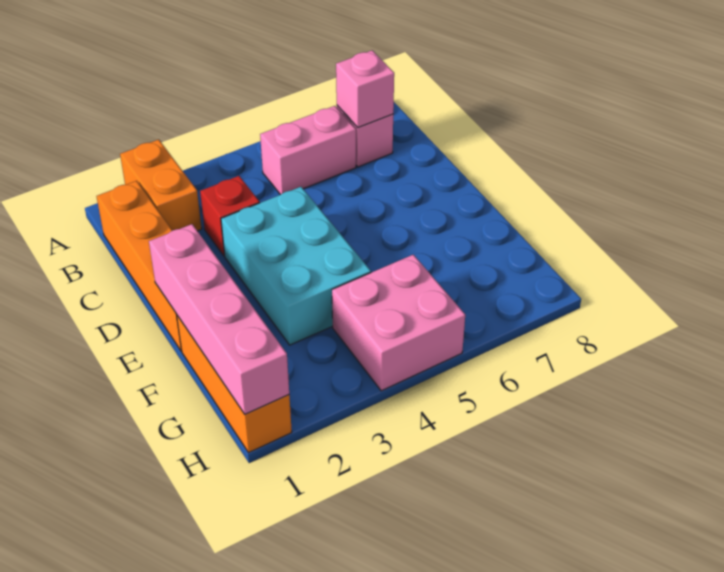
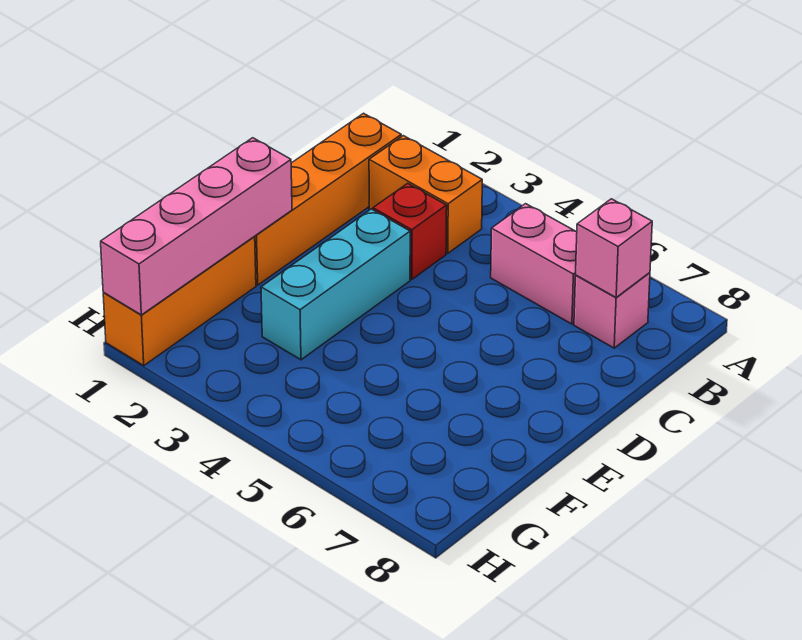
orange 1x2 brick [120,140,202,231] -> orange 1x2 brick turned to [369,136,482,253]
cyan 2x3 brick [221,187,371,345] -> cyan 1x3 brick [261,209,410,360]
pink 2x2 brick [332,255,465,391] -> none

